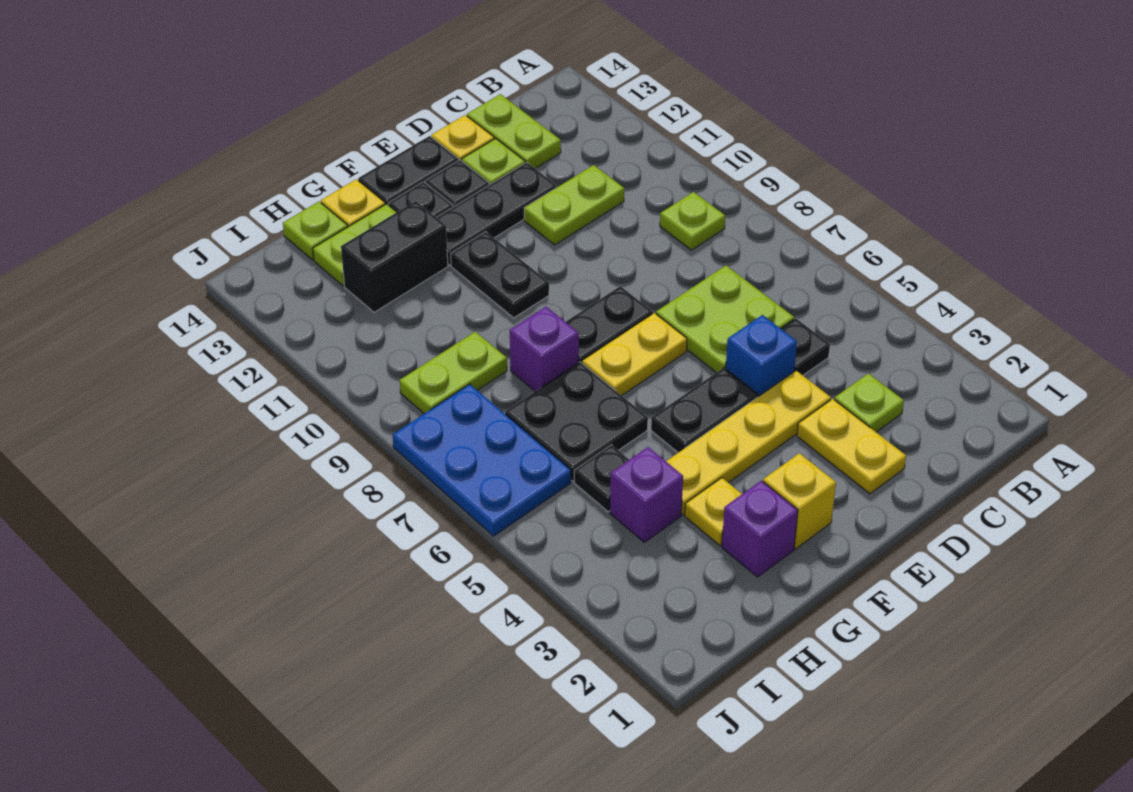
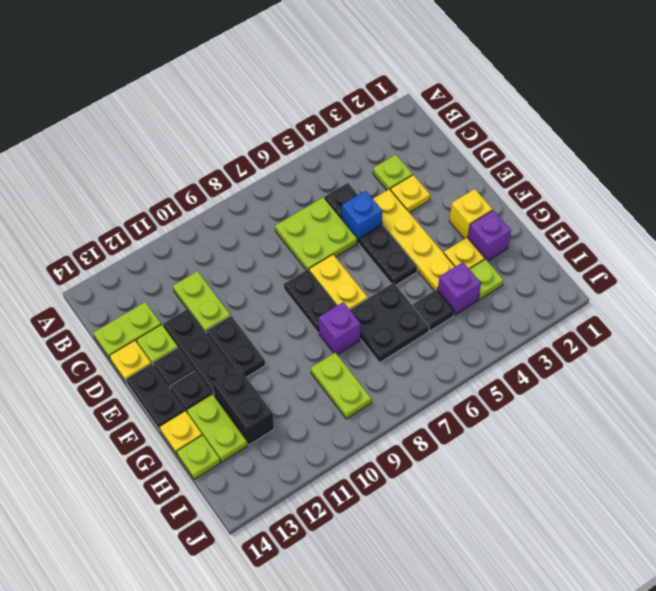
lime 1x1 plate [660,192,725,250] -> lime 1x1 plate moved to [470,259,503,300]
yellow 1x2 plate [797,399,906,494] -> yellow 1x1 plate [390,175,430,213]
black 1x2 plate [451,232,549,318] -> black 1x2 plate turned to [206,316,265,377]
blue 2x3 plate [393,384,571,536] -> none

